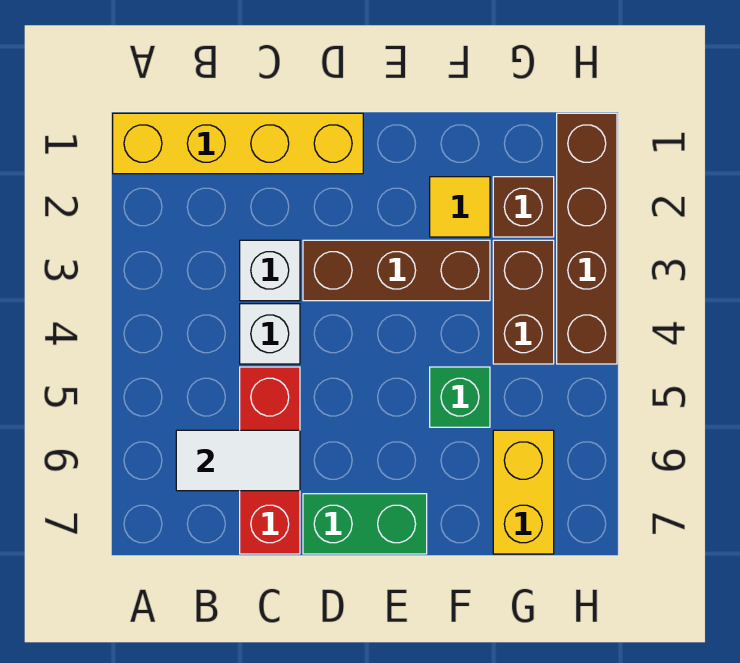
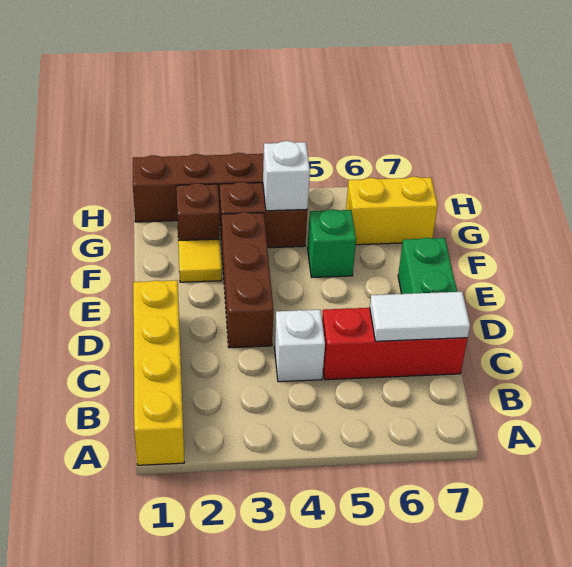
white 1x2 tile [176,430,300,491] -> white 1x2 tile turned to [370,292,470,341]
white 1x1 brick [240,240,300,301] -> white 1x1 brick moved to [263,141,310,211]

